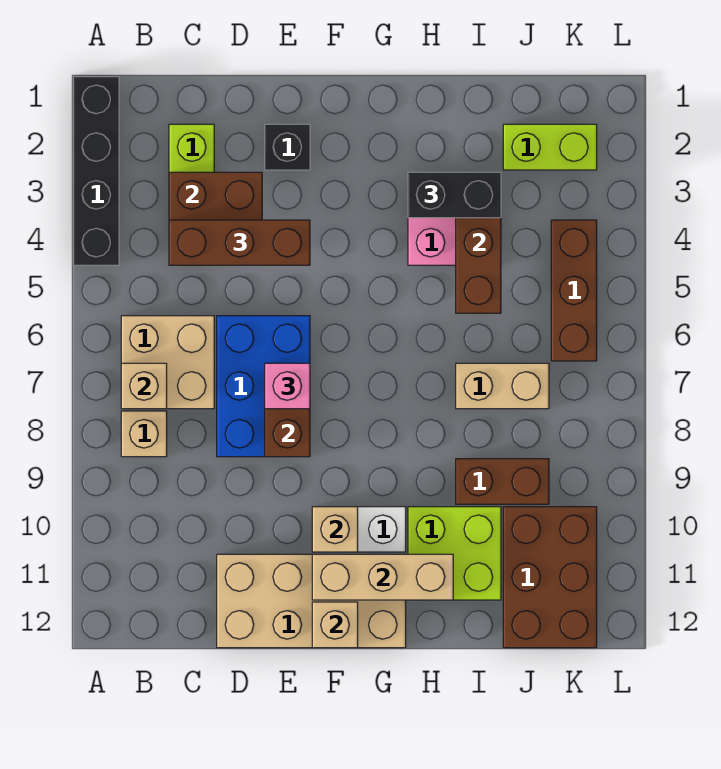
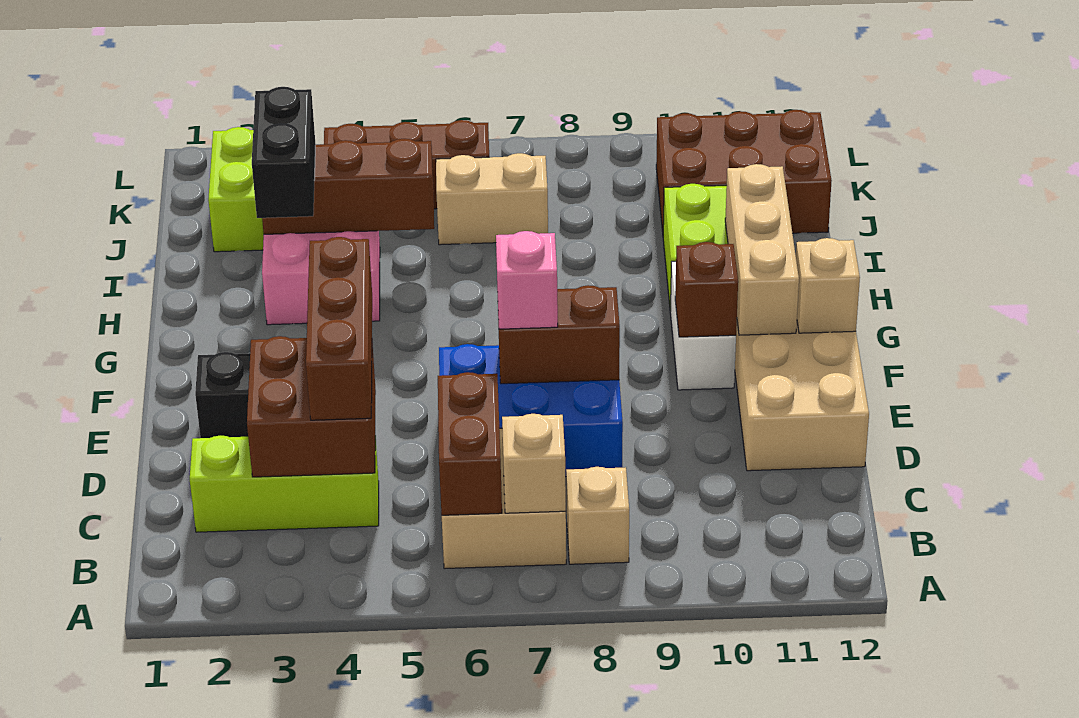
black 1x4 brick [73,77,119,265] -> none
tan 1x1 brick [312,507,358,552] -> brown 1x1 brick [675,242,738,337]
tan 1x2 brick [456,363,549,409] -> tan 1x2 brick turned to [436,153,548,245]
brown 1x2 brick [456,459,549,504] -> brown 1x2 brick moved to [438,372,502,515]

